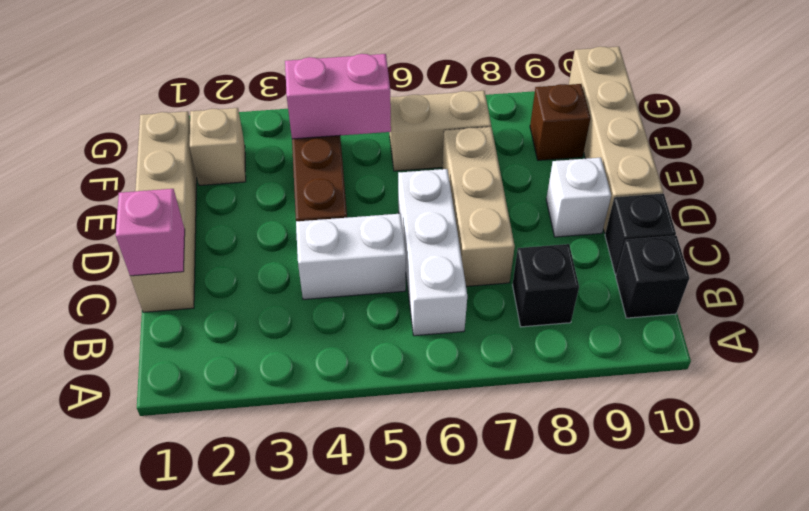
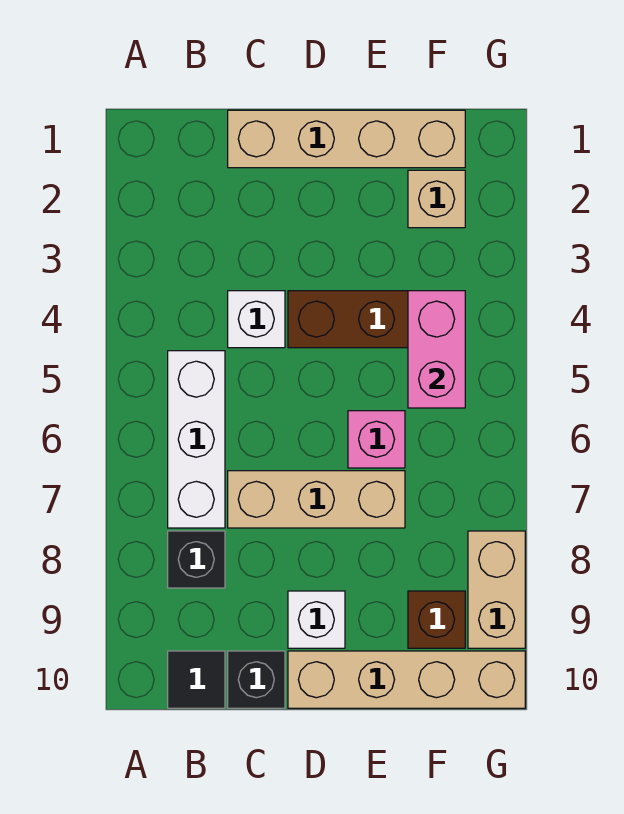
white 1x3 brick [398,169,467,336] -> white 1x3 brick turned to [168,351,225,528]
black 1x1 brick [616,236,689,318] -> black 1x1 tile [168,651,225,708]
pink 1x1 brick [116,189,185,276] -> pink 1x1 brick moved to [348,411,405,468]
white 1x2 brick [296,214,406,299] -> white 1x1 brick [228,291,285,348]
tan 1x2 brick [390,91,491,171] -> tan 1x2 brick moved to [468,531,525,648]

